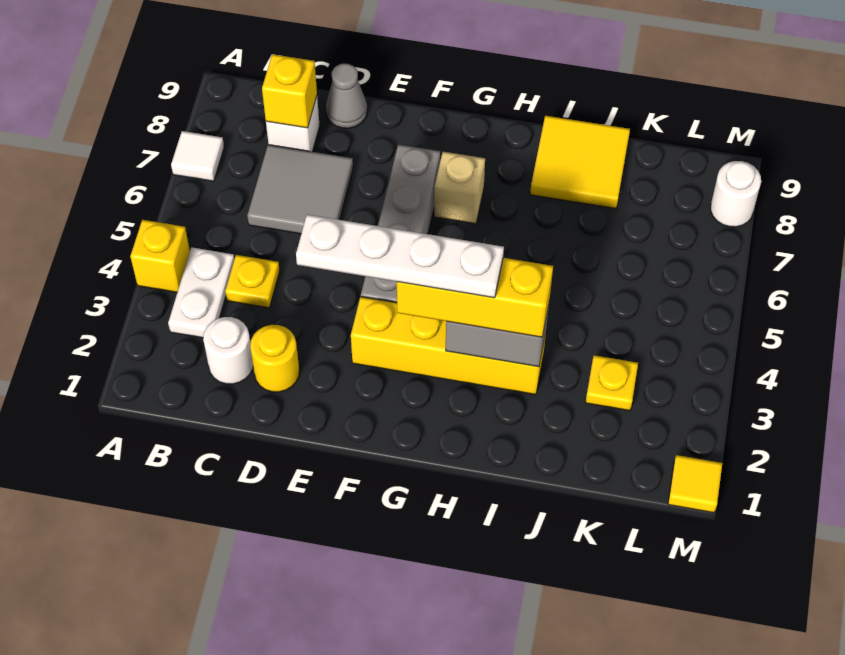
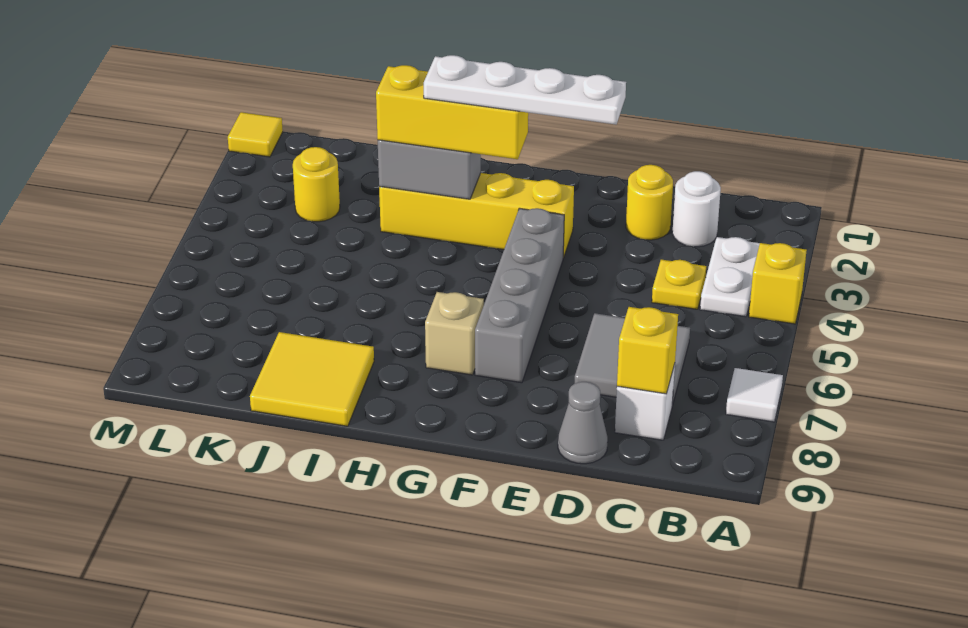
yellow 1x1 plate [585,355,638,411] -> yellow 1x1 round brick [293,147,340,222]
white 1x1 round brick [711,161,761,227] -> none

